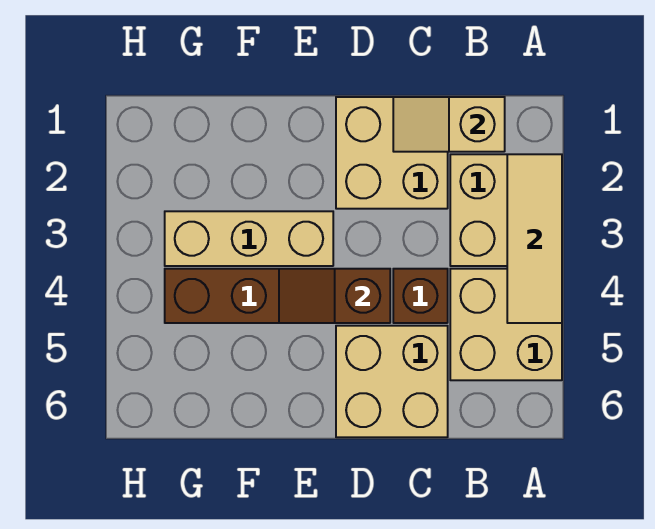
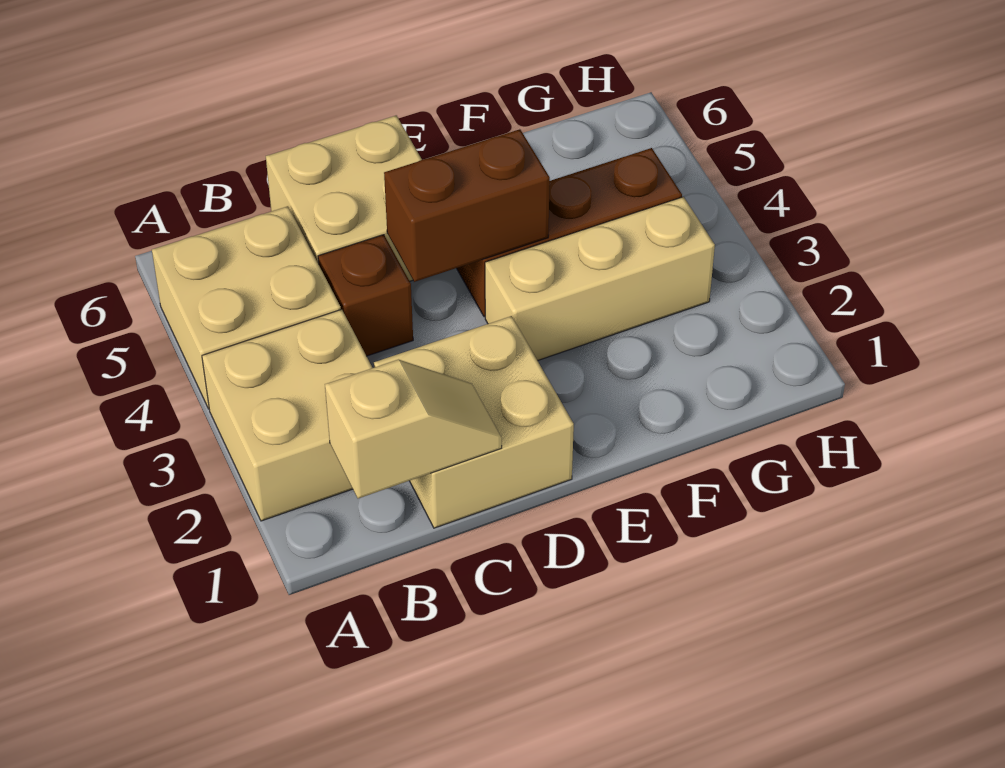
tan 1x3 tile [507,154,562,323] -> none
brown 1x2 slope [279,269,390,323] -> brown 1x2 brick [384,129,550,282]

